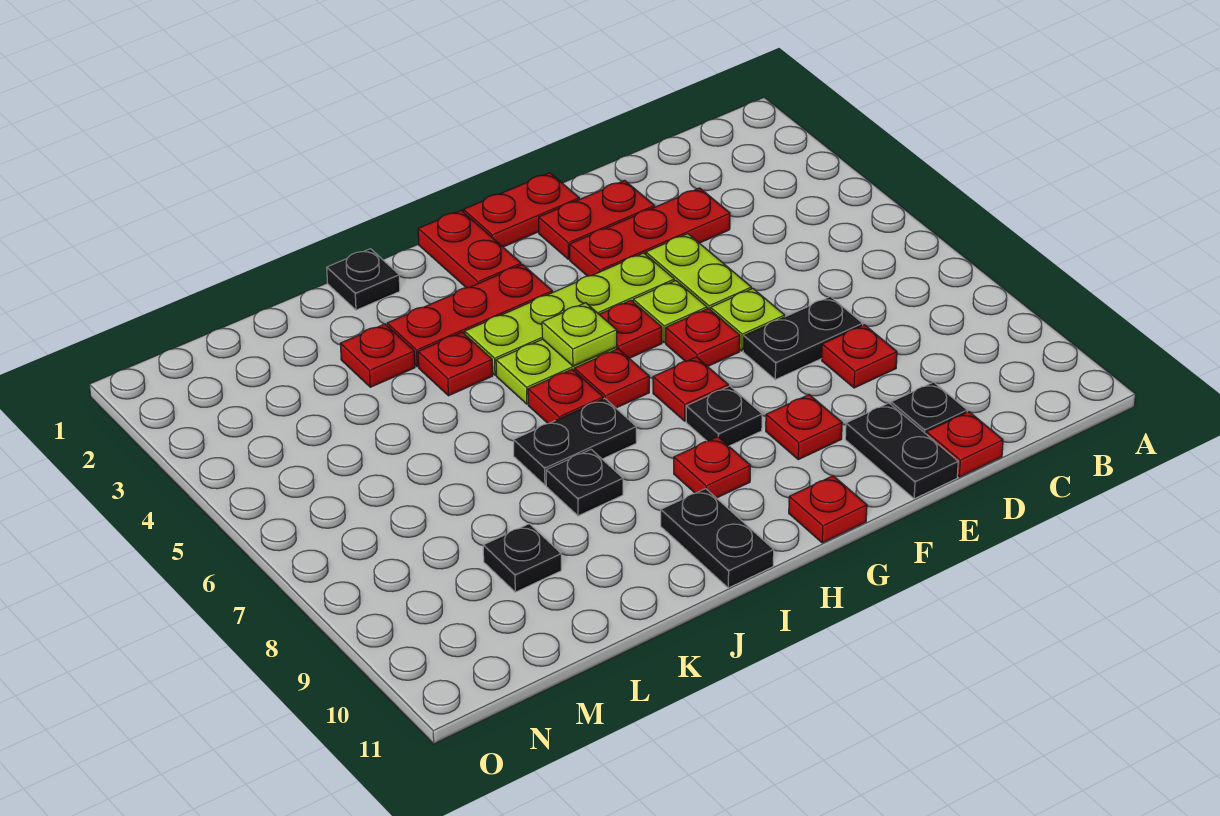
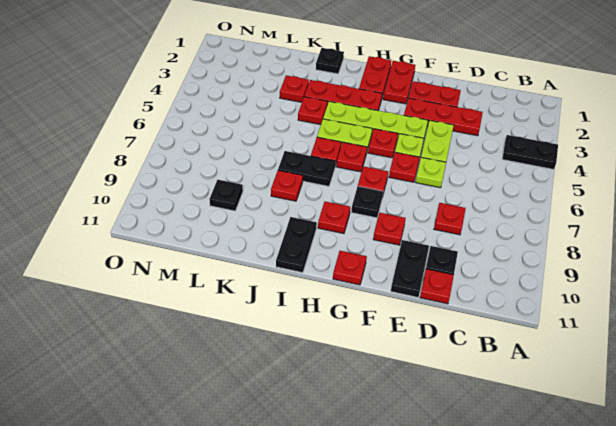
black 1x2 plate [743,297,863,380] -> black 1x2 plate moved to [502,135,558,169]
red 1x2 plate [463,173,579,247] -> red 1x2 plate turned to [383,61,415,104]
lime 1x1 plate [542,303,617,366] -> none
black 1x1 plate [546,450,623,516] -> red 1x1 plate [271,170,303,201]

